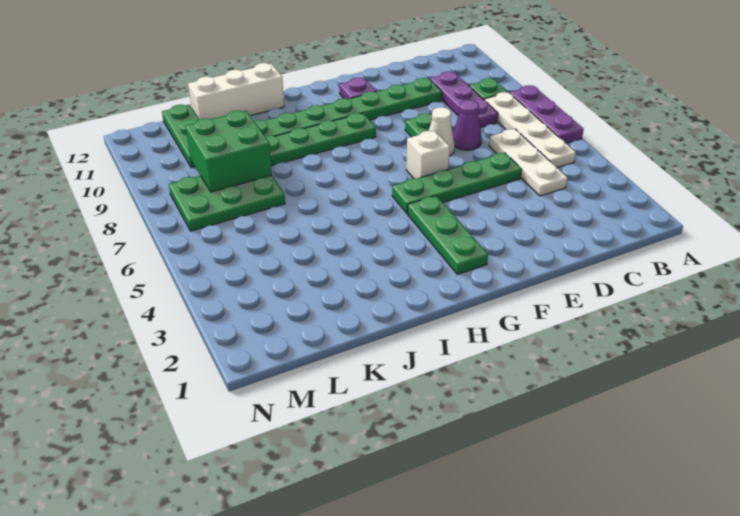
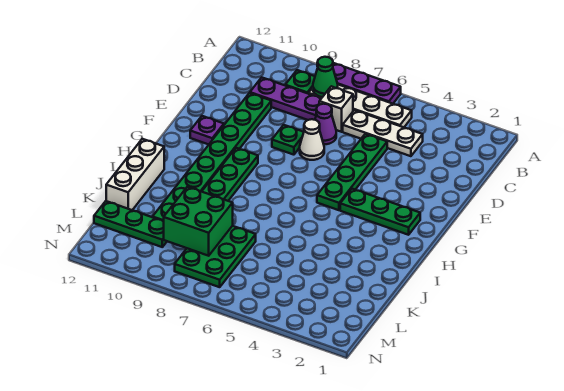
none -> green 1x1 cone [313,57,338,97]
white 1x1 brick [406,131,450,179] -> white 1x1 brick moved to [319,86,353,132]

